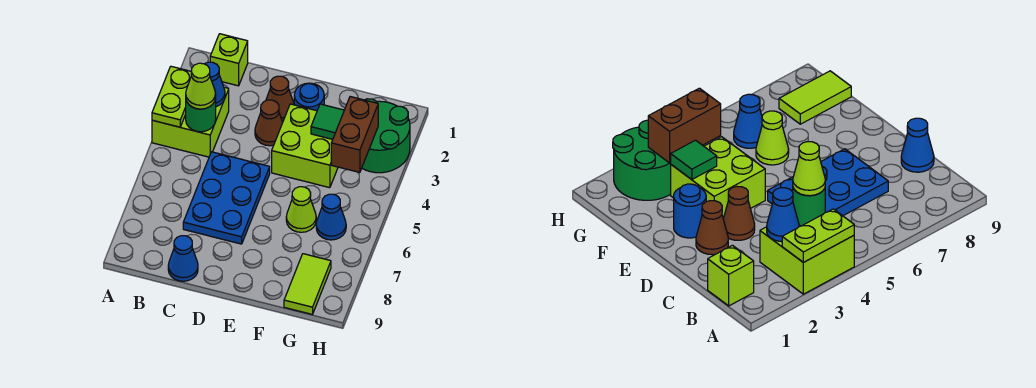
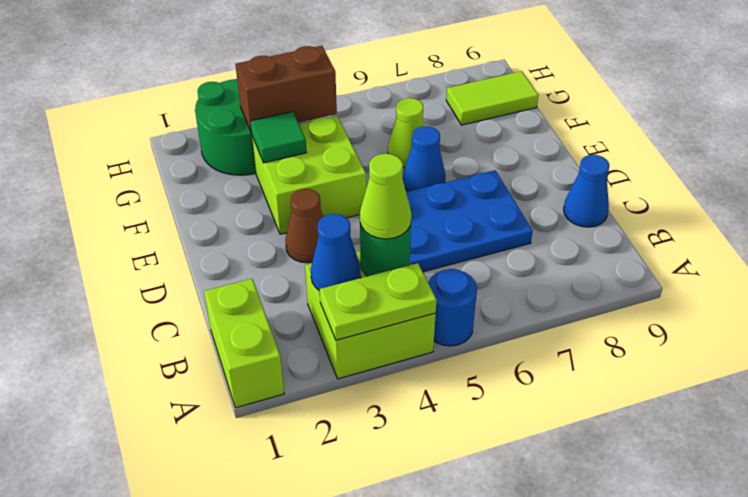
lime 1x1 brick [210,34,248,86] -> lime 1x2 brick [204,279,284,408]
brown 1x1 cone [266,76,294,121] -> none
blue 1x1 round brick [294,83,324,111] -> blue 1x1 round brick moved to [428,269,477,346]
blue 1x1 cone [316,194,346,240] -> blue 1x1 cone moved to [403,126,446,192]

